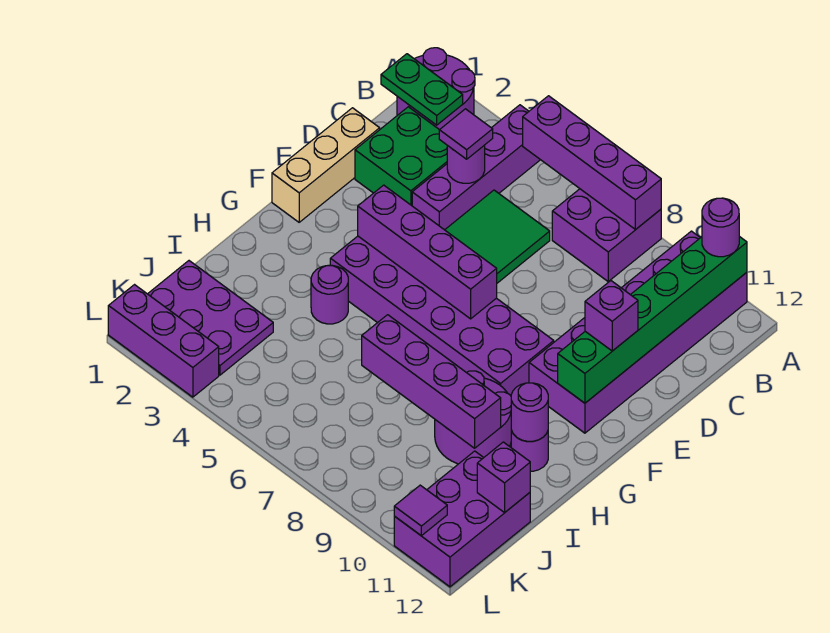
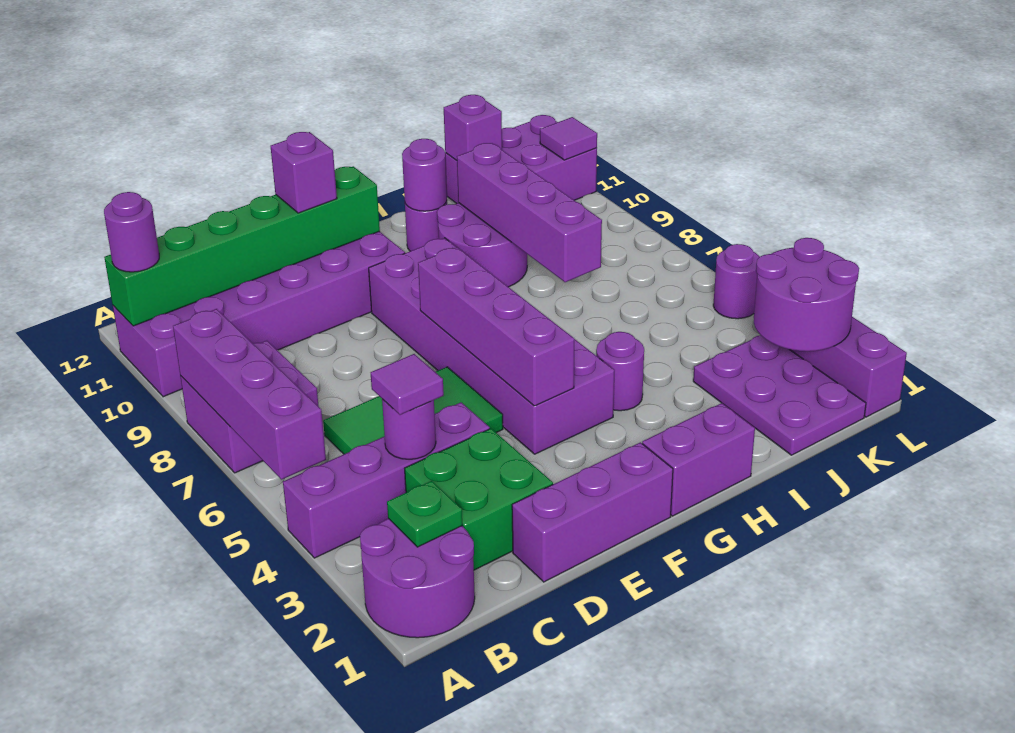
green 1x2 plate [381,54,463,125] -> green 1x1 plate [387,481,462,547]
tan 1x3 brick [272,108,380,222] -> purple 1x3 brick [512,442,673,582]
none -> purple 1x2 brick [642,403,755,516]
none -> purple 2x2 round brick [754,238,859,351]
none -> purple 1x1 round brick [713,244,760,319]

